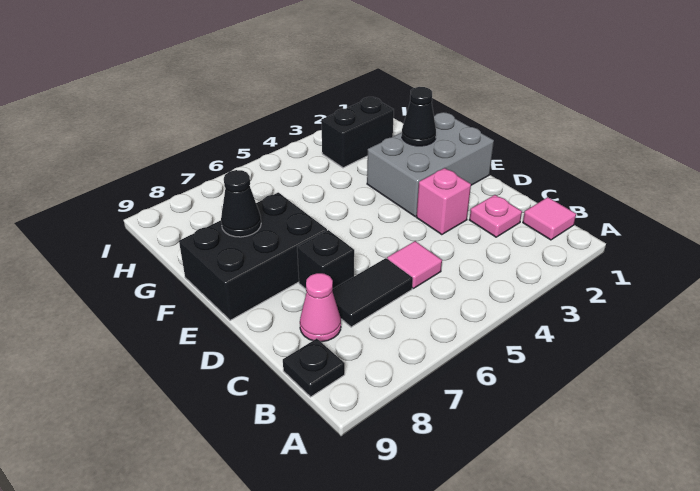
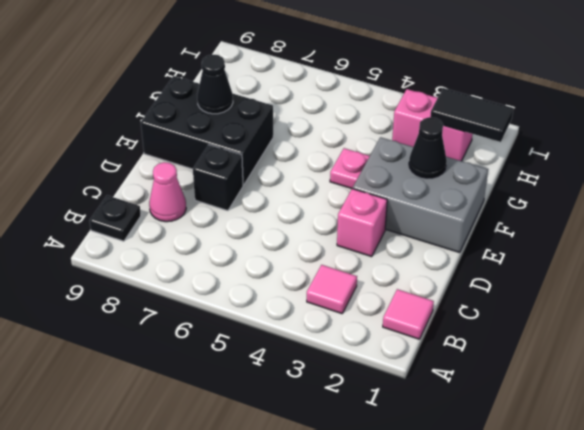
pink 1x1 plate [469,195,522,237] -> pink 1x1 plate moved to [330,148,370,189]
pink 1x1 tile [387,241,442,288] -> pink 1x1 tile moved to [307,265,357,314]
black 1x2 tile [332,258,413,327] -> black 1x2 tile moved to [430,88,513,142]
black 1x2 brick [321,97,394,168] -> pink 1x2 brick [392,89,473,161]

